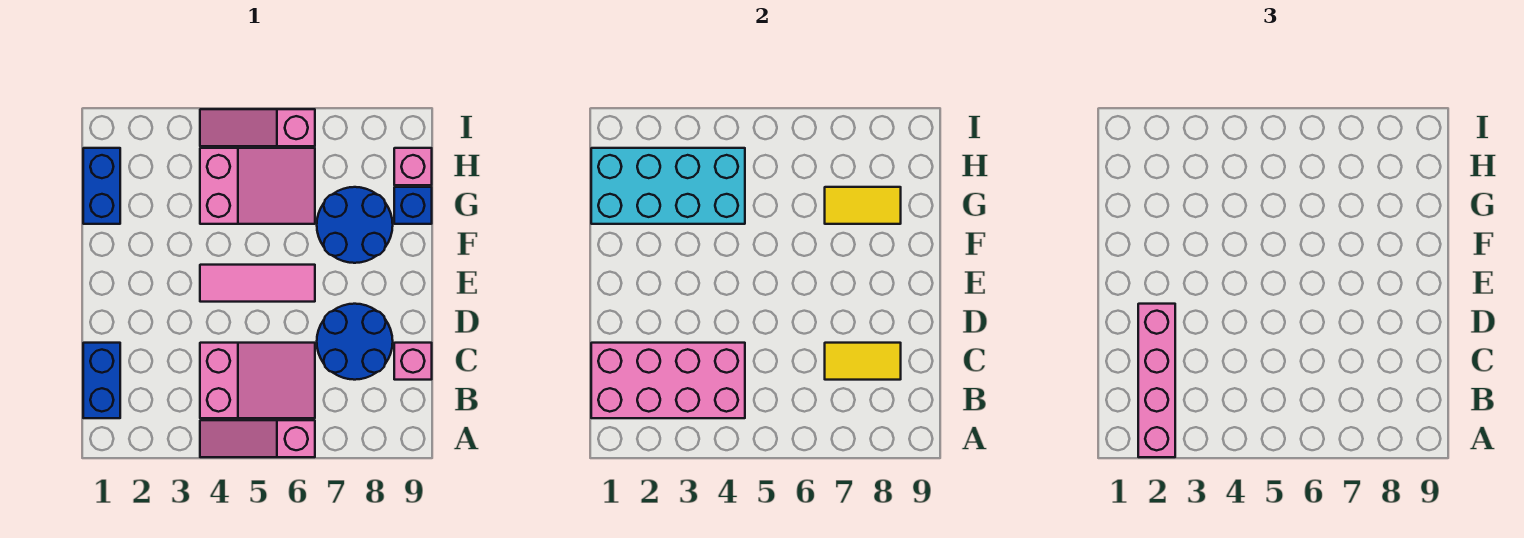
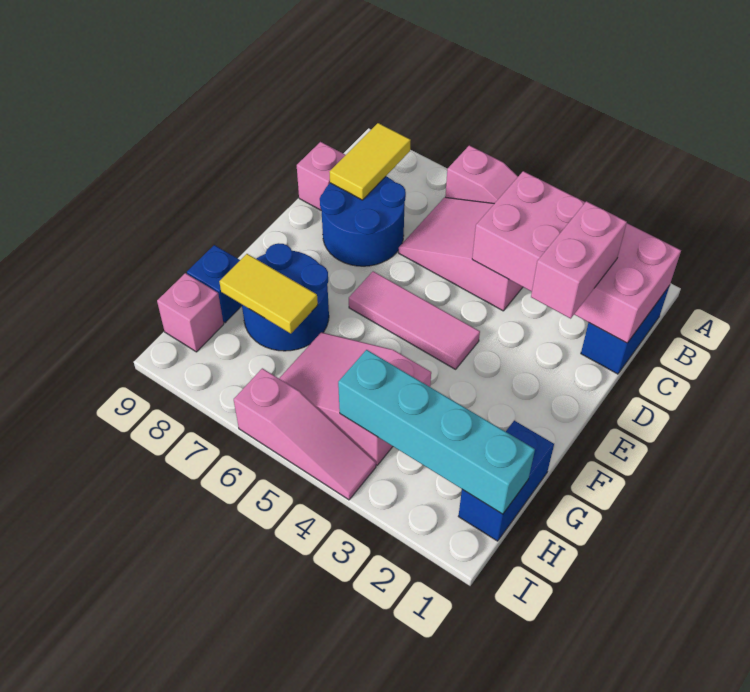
pink 1x4 brick [1138,304,1175,457] -> pink 1x2 brick [531,201,627,319]
yellow 1x2 tile [825,343,901,380] -> yellow 1x2 tile turned to [330,123,411,200]
cyan 2x4 brick [591,148,745,224] -> cyan 1x4 brick [338,350,535,514]

